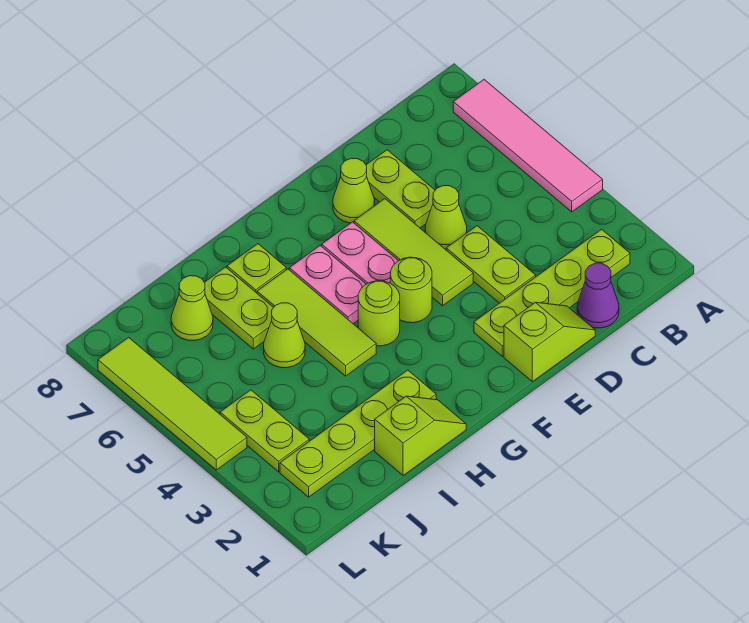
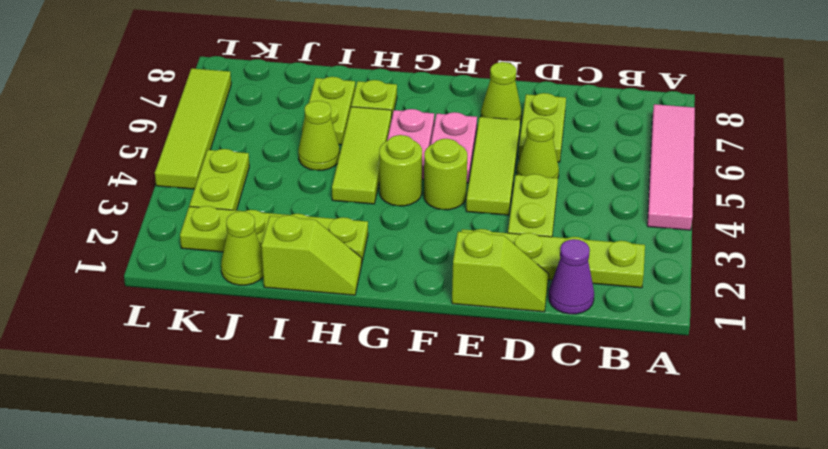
lime 1x1 cone [171,276,213,341] -> lime 1x1 cone moved to [221,211,263,285]

